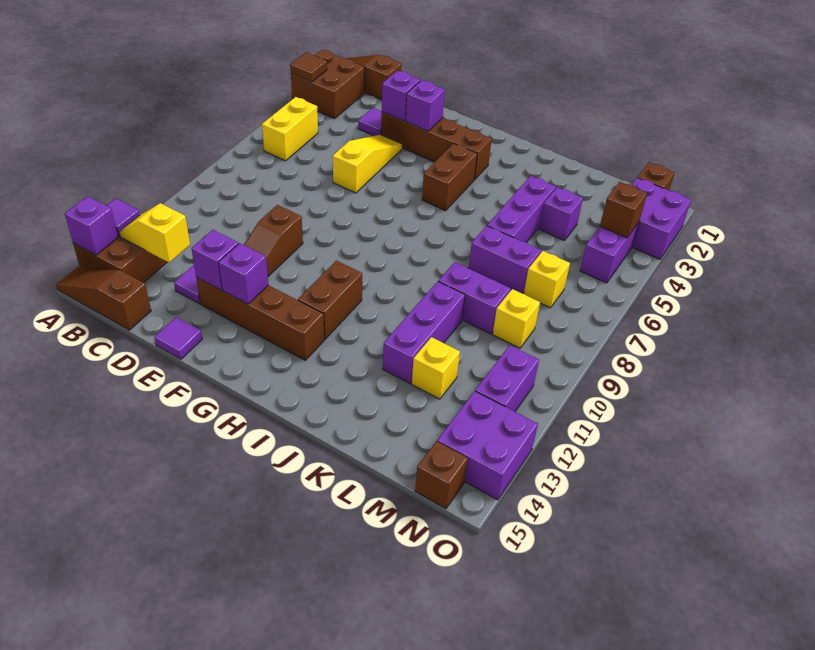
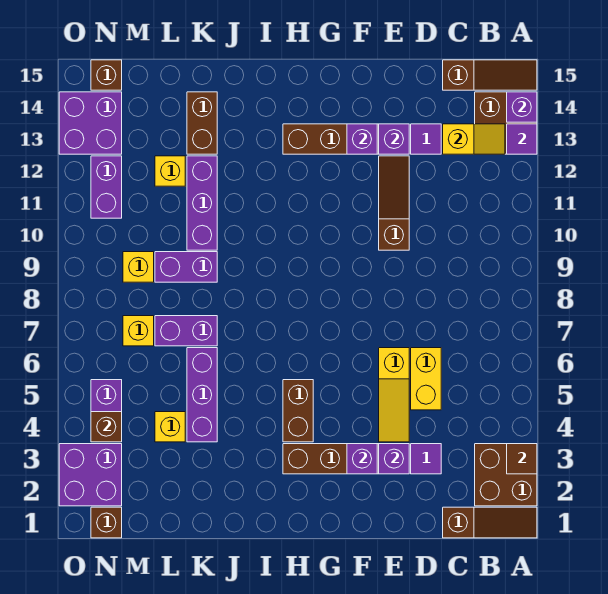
yellow 1x2 brick [262,97,318,161] -> yellow 1x2 brick moved to [411,348,441,410]
purple 1x1 tile [154,317,202,359] -> none
brown 1x2 brick [298,261,362,339] -> brown 1x2 brick moved to [187,92,217,154]
purple 1x1 brick [539,187,583,240] -> yellow 1x1 brick [155,412,185,442]

